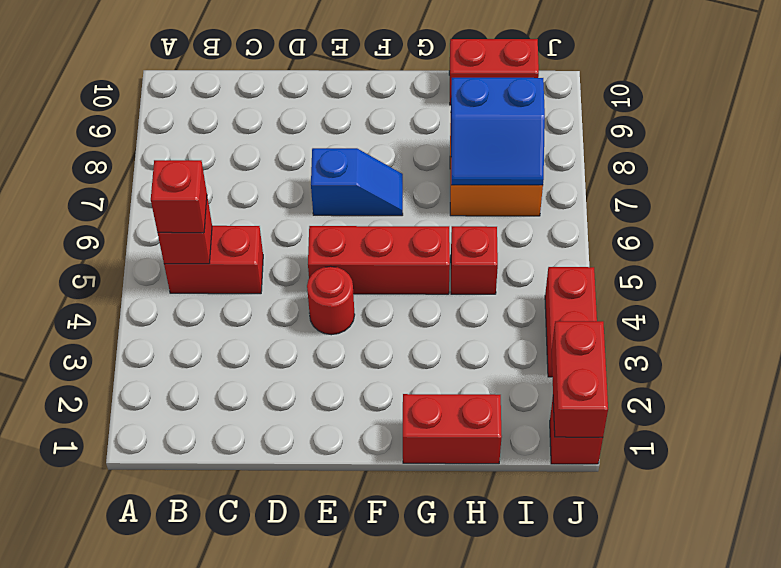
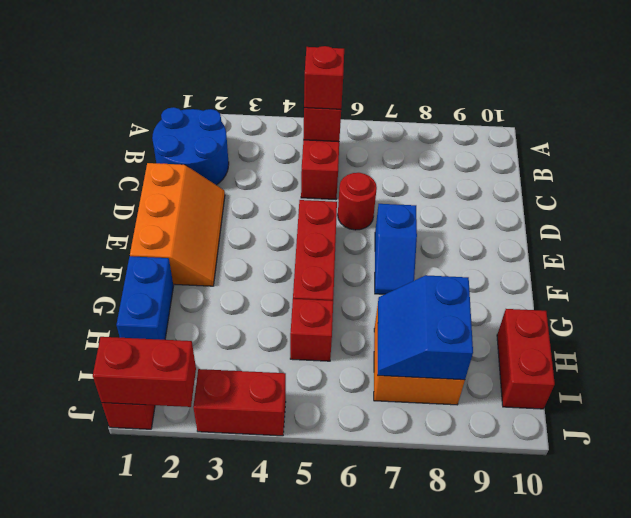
none -> blue 2x2 round brick [152,107,229,185]
none -> orange 2x3 slope [130,163,225,286]
red 1x1 round brick [307,266,355,335] -> red 1x1 round brick moved to [338,173,377,230]
red 1x2 brick [403,394,502,464] -> blue 1x2 brick [116,256,173,340]

